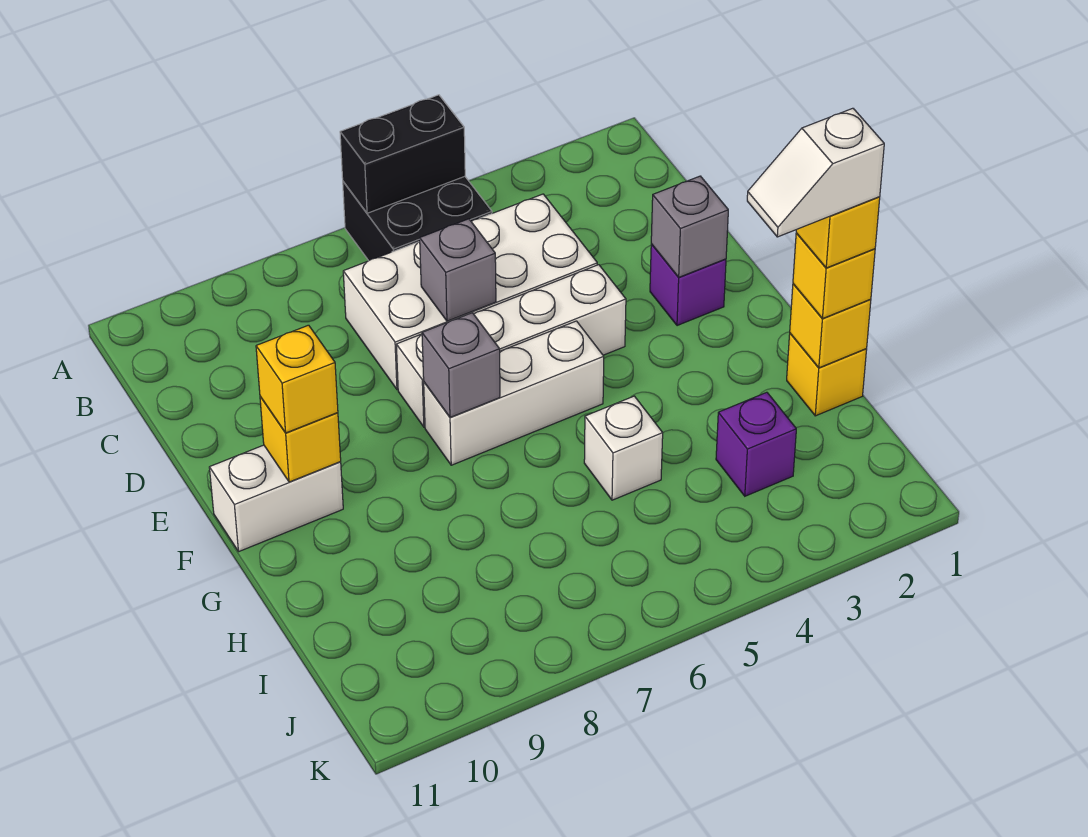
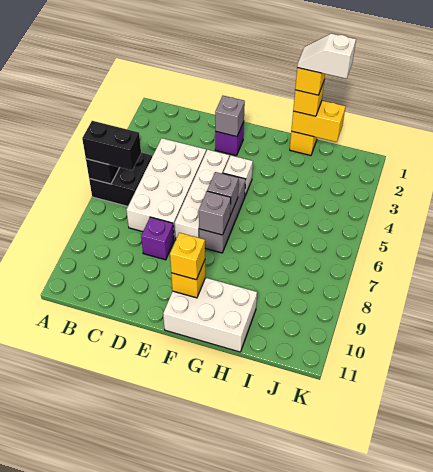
none -> black 1x2 brick [82,121,141,171]
grey 1x1 brick [420,219,496,321] -> grey 1x1 brick moved to [207,172,239,215]
white 1x3 brick [424,321,604,465] -> grey 1x3 brick [199,173,246,253]
white 1x2 brick [209,445,343,551] -> white 2x3 brick [163,278,257,352]
yellow 1x1 brick [790,284,871,368] -> yellow 1x2 brick [291,101,346,142]
white 1x2 slope [747,108,884,237] -> white 1x2 slope turned to [297,34,356,79]
white 1x1 brick [584,396,663,500] -> white 1x1 brick moved to [223,156,253,195]
purple 1x1 brick [716,392,796,496] -> purple 1x1 brick moved to [141,217,174,260]

